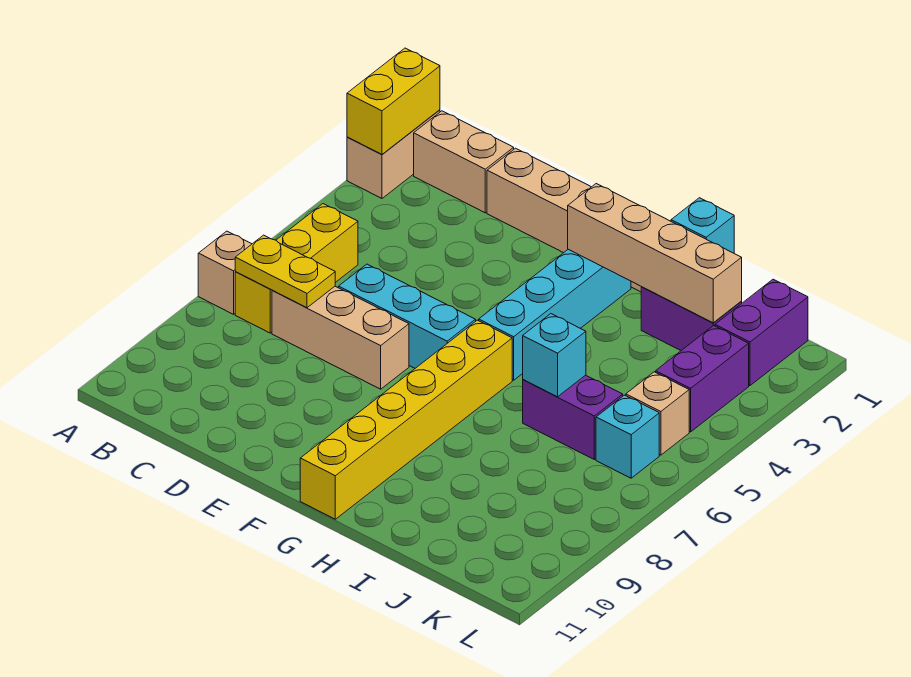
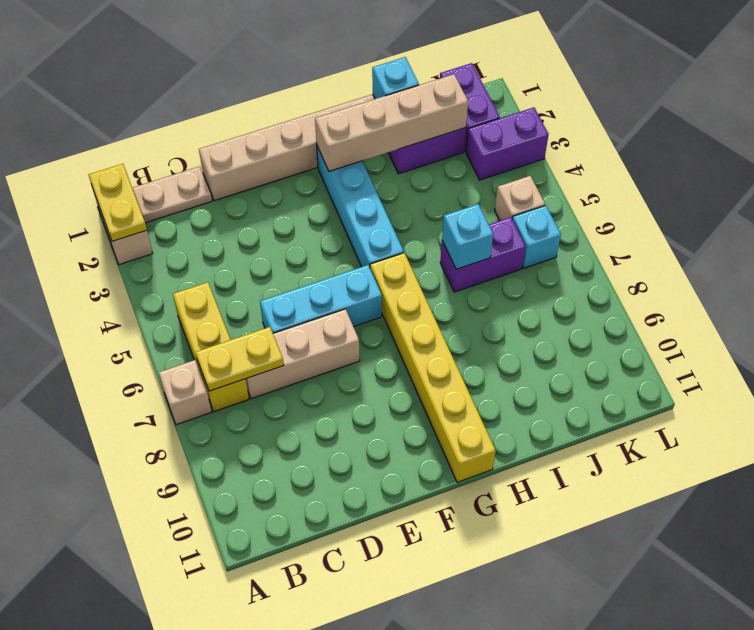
yellow 1x2 brick [347,48,440,155] -> yellow 1x2 plate [89,164,147,241]
tan 1x2 brick [414,111,514,213] -> tan 1x2 plate [132,166,212,223]
purple 1x2 brick [656,326,749,432] -> purple 1x2 brick turned to [466,107,549,180]

